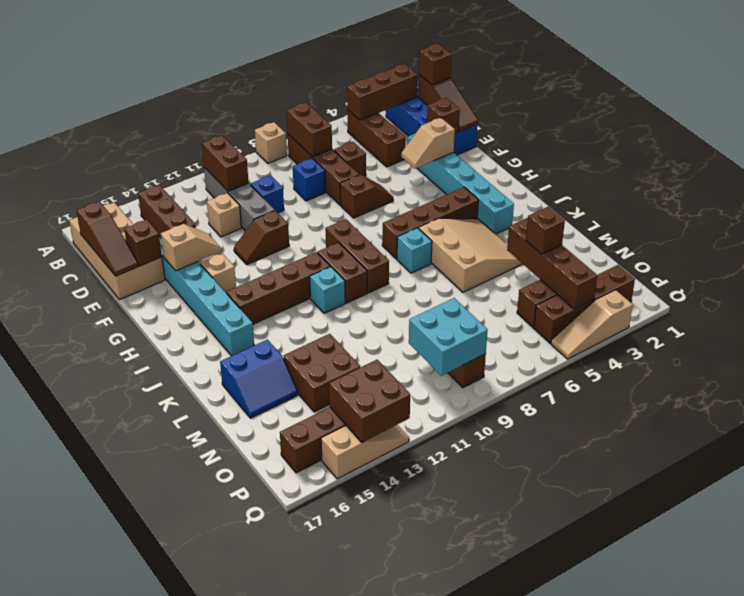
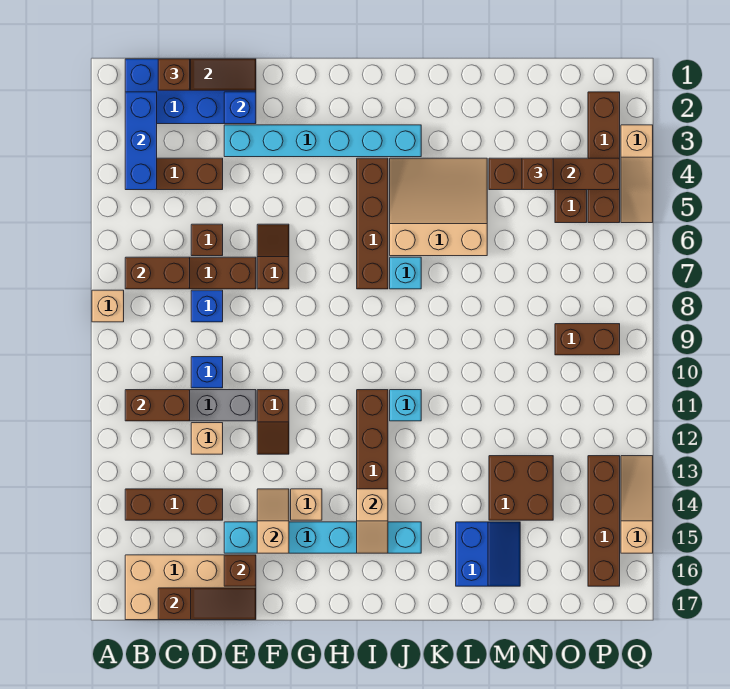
brown 1x3 brick [347,64,417,120] -> blue 1x3 brick [125,92,157,190]
brown 1x1 brick [427,98,460,133] -> blue 1x1 brick [224,92,256,124]
tan 1x2 slope [401,118,455,169] -> tan 1x2 slope moved to [357,489,388,553]
brown 1x3 brick [325,219,389,293] -> none
brown 1x2 brick [318,242,367,303] -> none
cyan 2x2 brick [409,298,488,376] -> none
brown 2x2 brick [329,360,410,442] -> none

